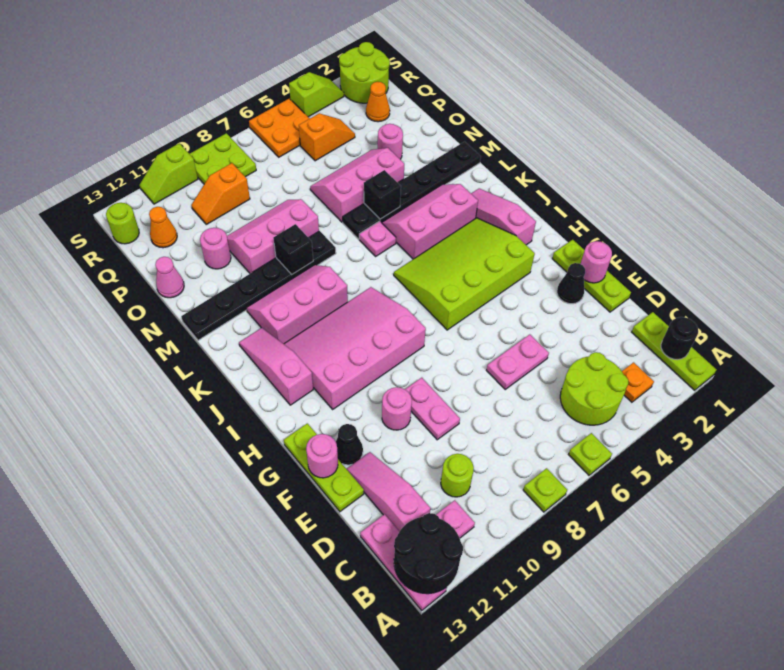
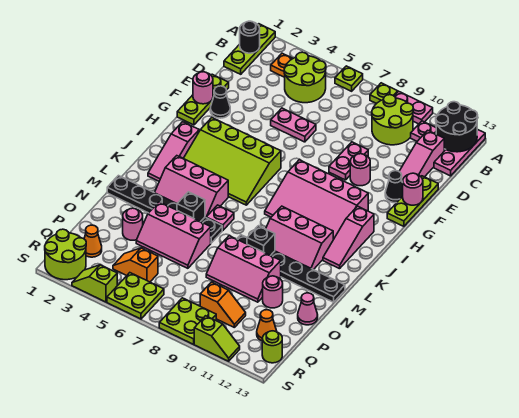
none -> pink 1x2 plate [394,91,433,124]
lime 1x1 round brick [441,454,474,497] -> lime 2x2 round brick [372,95,413,145]
orange 2x2 plate [249,99,310,157] -> lime 2x2 plate [107,273,164,319]

